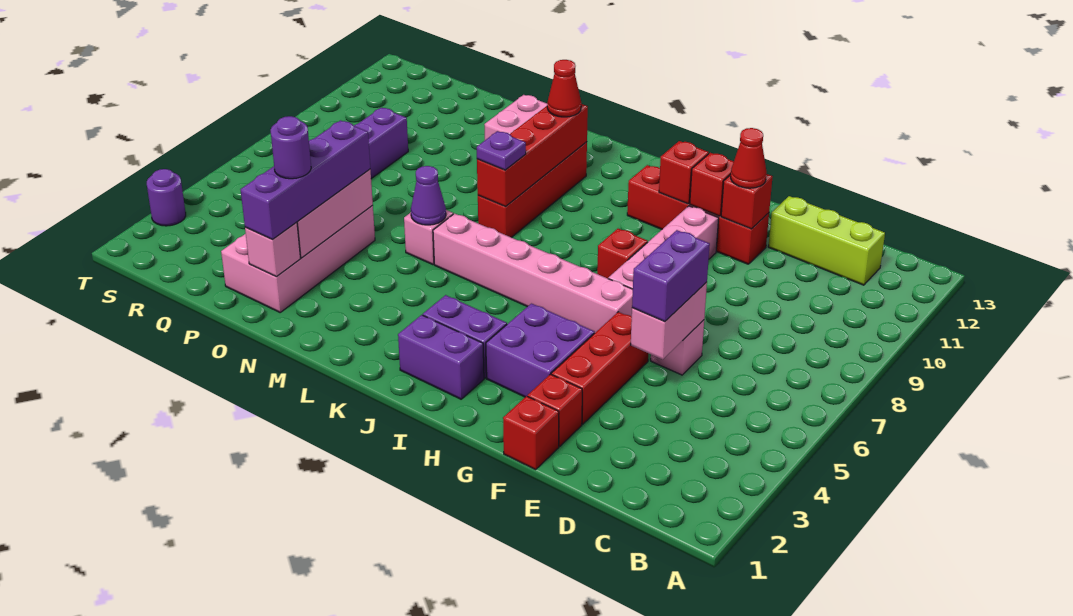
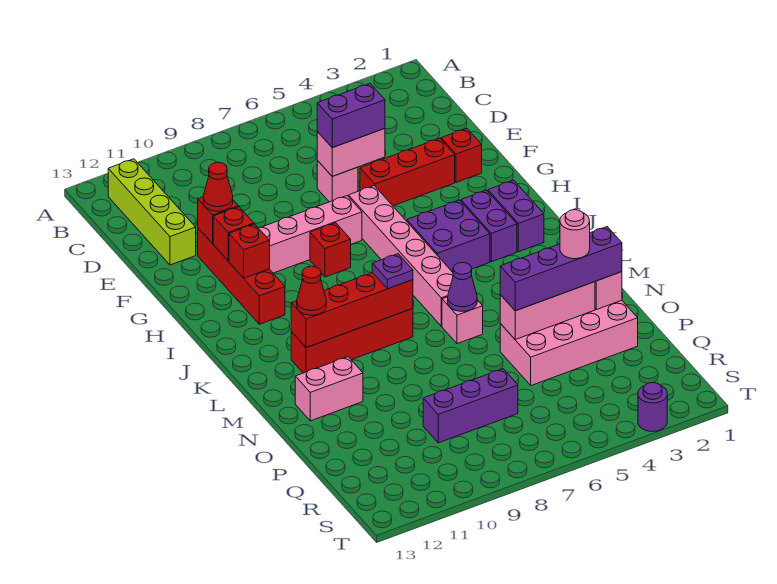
lime 1x3 brick [768,196,885,285] -> lime 1x4 brick [108,159,196,265]
red 1x1 brick [503,396,559,470] -> none
purple 2x2 brick [486,304,595,397] -> purple 2x2 brick moved to [407,200,490,272]
purple 1x1 round brick [271,116,311,179] -> pink 1x1 round brick [560,210,590,259]

